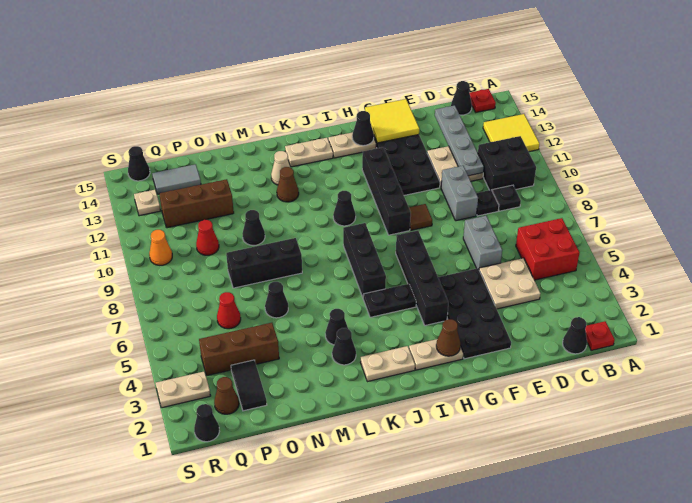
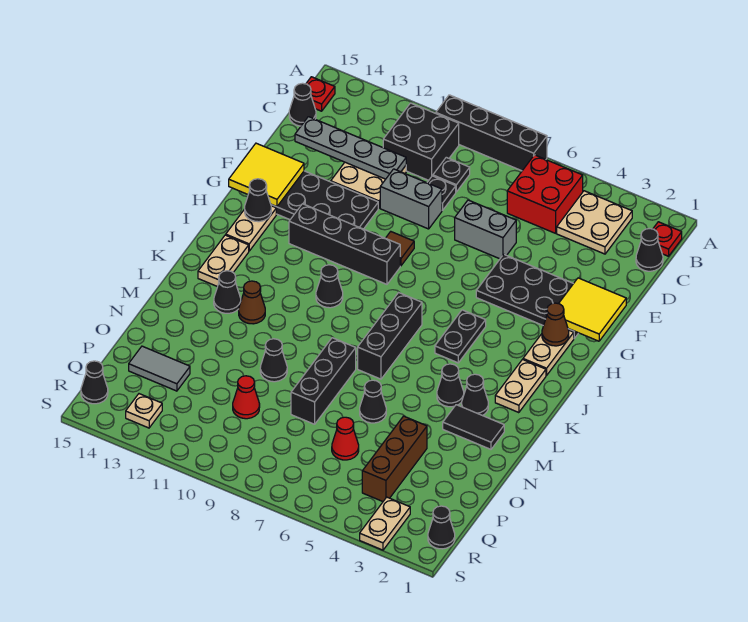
yellow 2x2 tile [483,114,539,152] -> yellow 2x2 tile moved to [559,278,626,341]
tan 2x2 plate [479,258,541,309] -> tan 2x2 plate moved to [557,191,632,254]
black 1x4 brick [396,231,449,325] -> black 1x4 brick moved to [436,95,547,171]
black 1x3 brick [343,223,386,297] -> black 1x3 brick turned to [358,293,422,379]
tan 1x1 cone [271,151,291,185] -> black 1x1 cone [214,271,241,313]
brown 1x3 brick [159,179,234,228] -> none
black 1x2 tile [231,360,267,411] -> black 1x2 tile moved to [443,405,504,449]
grey 1x2 tile [152,164,201,194] -> grey 1x2 tile turned to [129,346,190,391]
brown 1x1 cone [214,377,239,414] -> none
orange 1x1 cone [149,230,172,265] -> none

